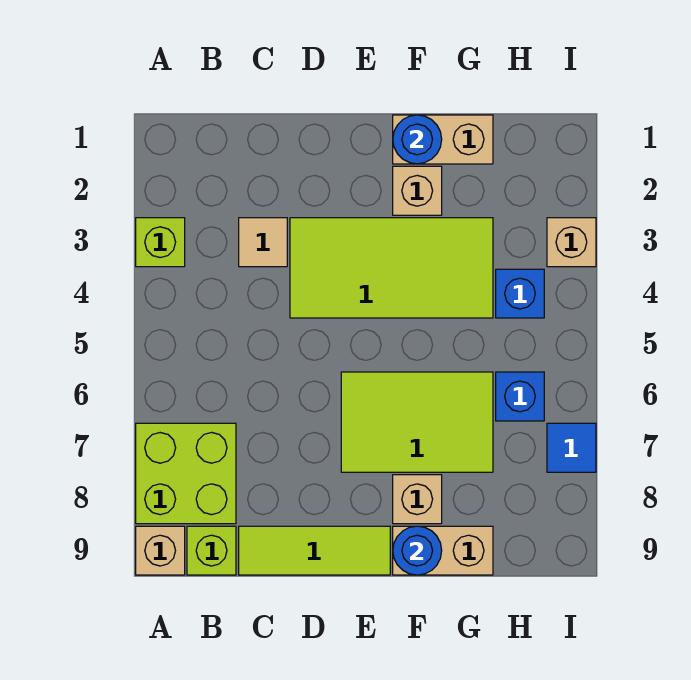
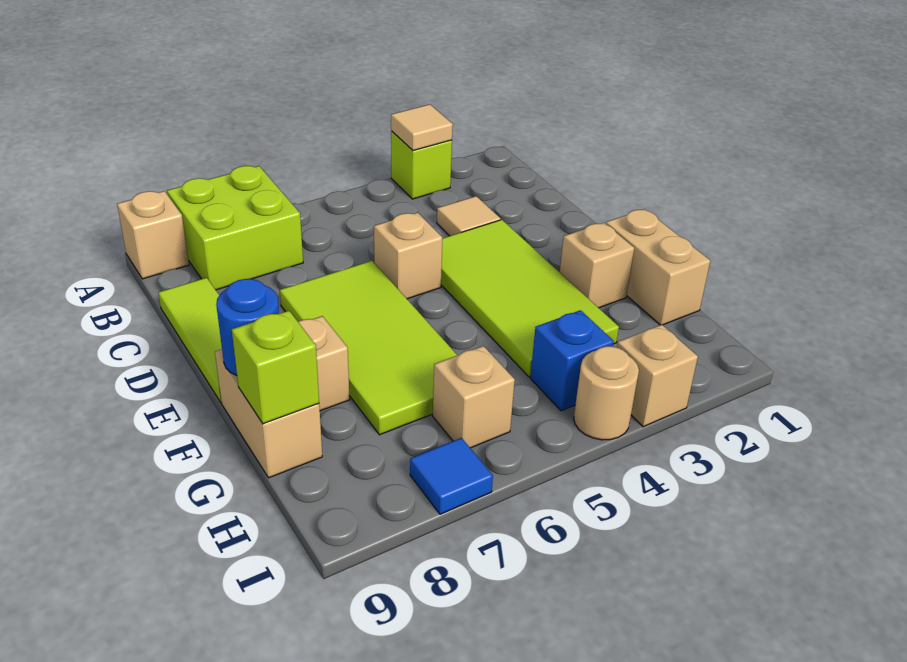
none -> tan 1x1 tile [391,104,453,151]
lime 1x1 brick [187,526,236,575] -> lime 1x1 brick moved to [232,311,319,424]
none -> tan 1x1 brick [374,212,442,299]
lime 2x3 tile [341,372,493,472] -> lime 2x4 tile [280,261,457,435]
blue 1x1 round brick [393,115,442,164] -> none
blue 1x1 brick [496,372,544,421] -> tan 1x1 brick [433,346,515,448]
none -> tan 1x1 round brick [574,346,639,440]

